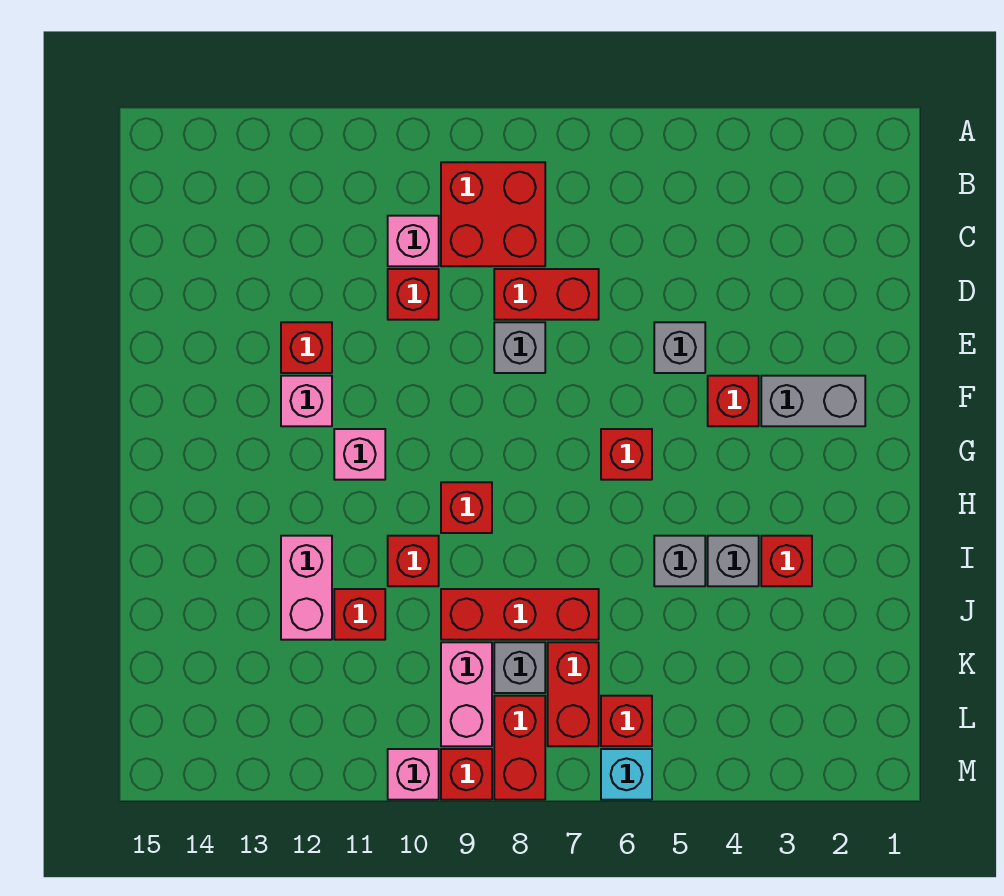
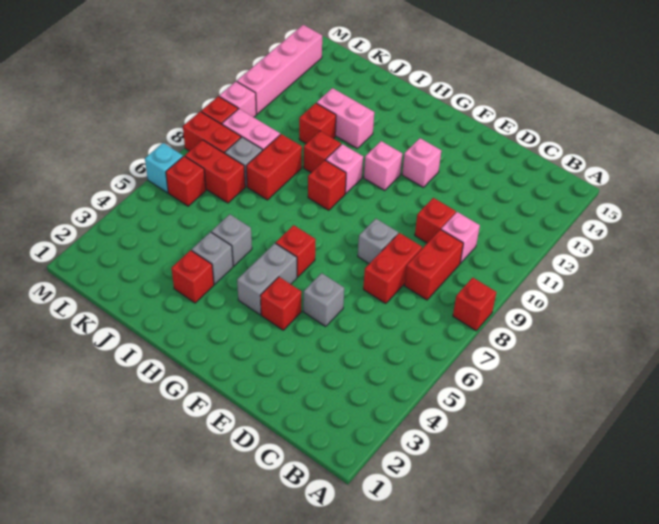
red 2x2 brick [441,162,545,266] -> red 1x2 brick [404,230,463,300]
red 1x1 brick [281,322,332,373] -> red 1x1 brick moved to [453,277,496,331]
grey 1x2 brick [761,376,865,426] -> grey 1x2 brick moved to [237,243,297,315]
none -> pink 1x1 brick [326,144,363,194]
red 1x3 brick [441,589,599,640] -> red 1x2 brick [246,134,302,200]
none -> pink 1x4 brick [237,25,322,114]

